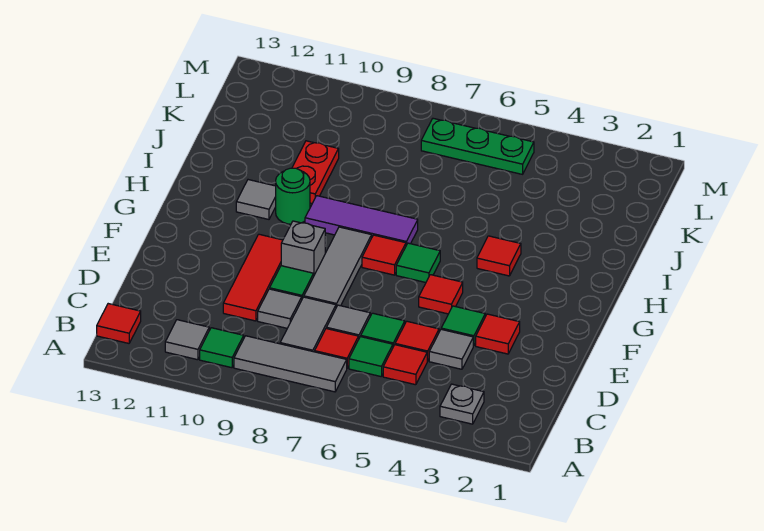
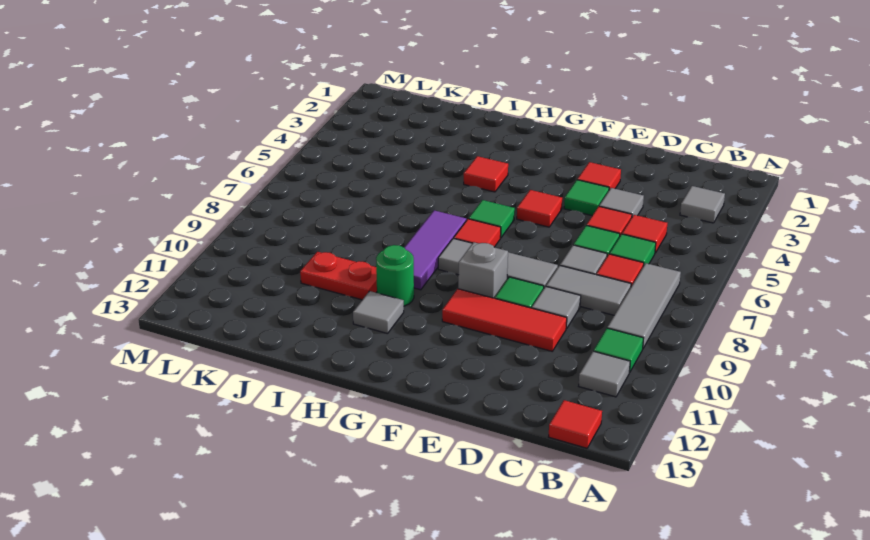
grey 1x1 plate [440,384,484,424] -> grey 1x1 tile [680,186,725,223]
green 1x3 plate [421,118,534,174] -> none

